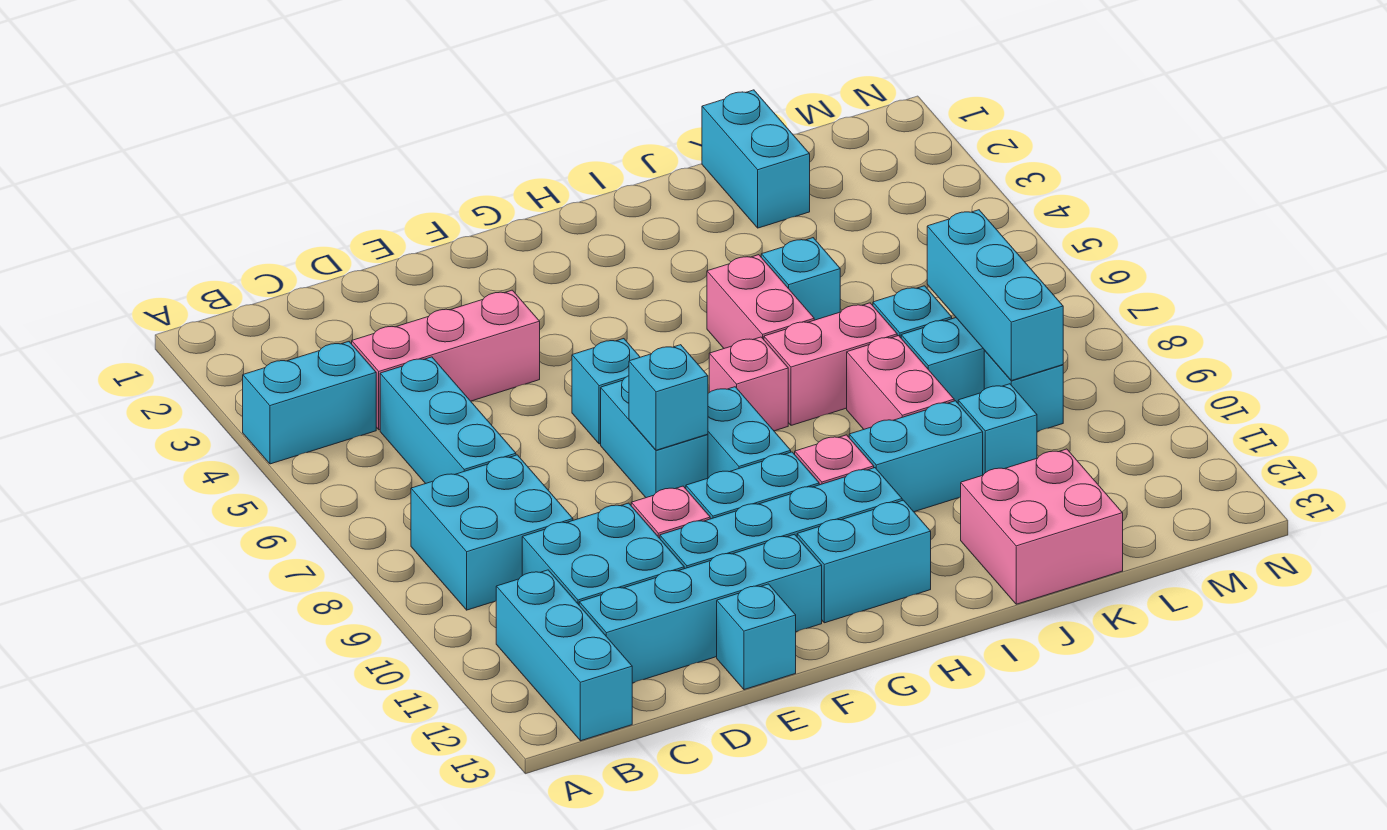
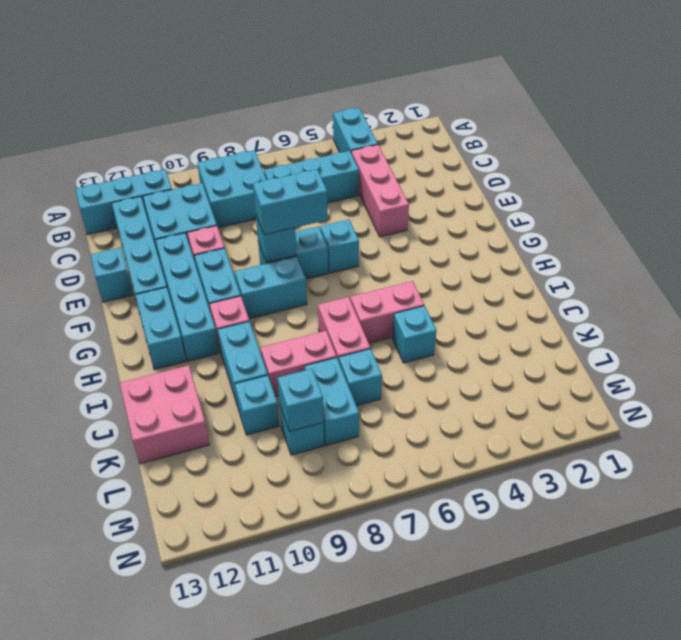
pink 1x1 brick [709,337,788,431] -> none
cyan 1x2 brick [702,90,810,228] -> cyan 1x2 brick moved to [253,169,328,235]
cyan 1x3 brick [927,210,1063,381] -> cyan 1x1 brick [278,369,324,432]

